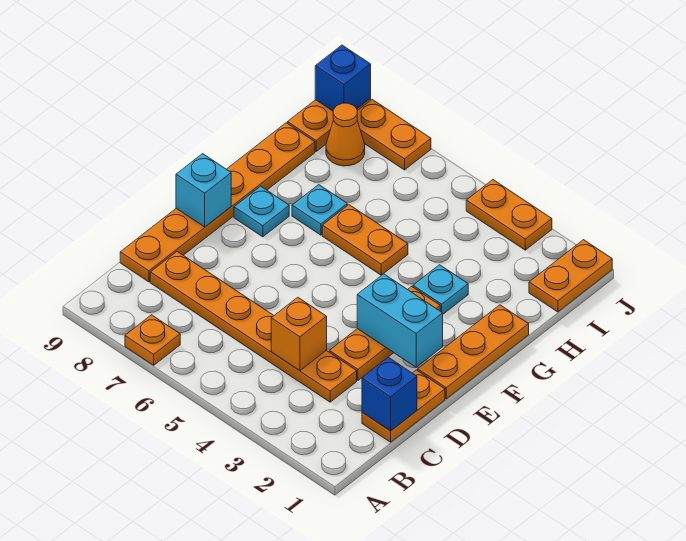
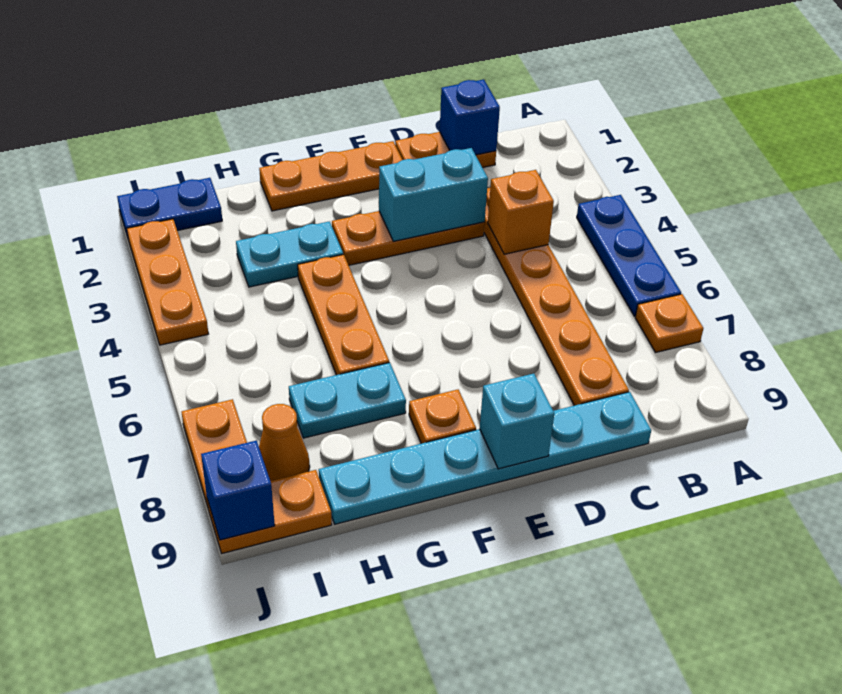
none -> blue 1x3 plate [577,195,681,316]
orange 1x6 plate [120,123,315,282] -> cyan 1x6 plate [319,392,651,524]
cyan 1x2 brick [357,274,443,367] -> cyan 1x2 brick turned to [379,148,488,241]
cyan 1x1 plate [234,186,289,237] -> orange 1x1 plate [409,390,476,444]
cyan 1x1 plate [413,265,468,314] -> cyan 1x2 plate [236,221,343,287]
orange 1x2 plate [322,205,408,275] -> orange 1x3 plate [298,254,389,375]
cyan 1x1 plate [292,185,347,235] -> cyan 1x2 plate [289,363,406,438]
orange 1x2 plate [529,240,612,312] -> blue 1x2 plate [117,178,222,237]
orange 1x2 plate [466,180,552,250] -> orange 1x3 plate [127,219,208,345]

